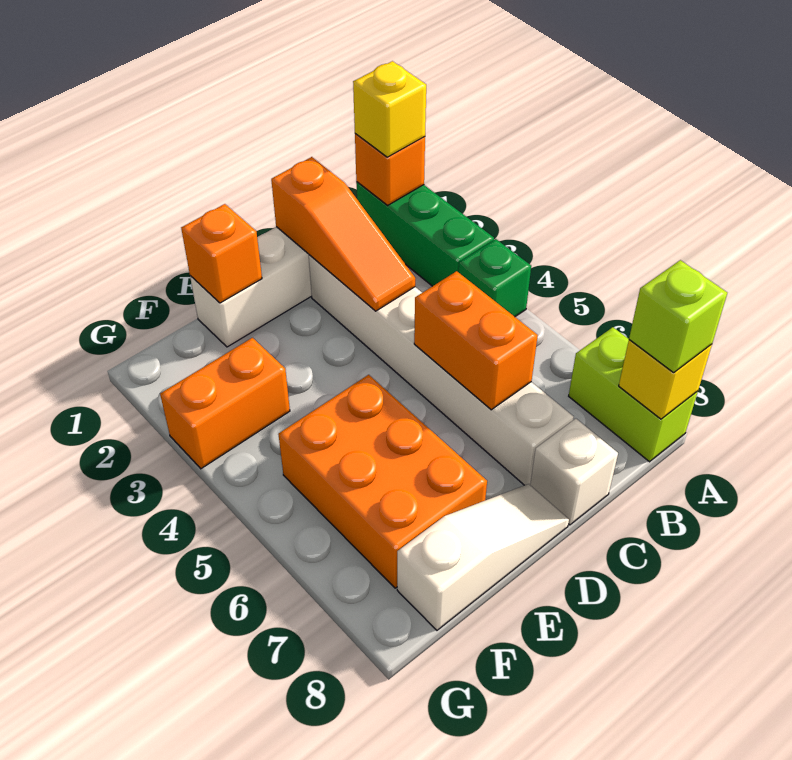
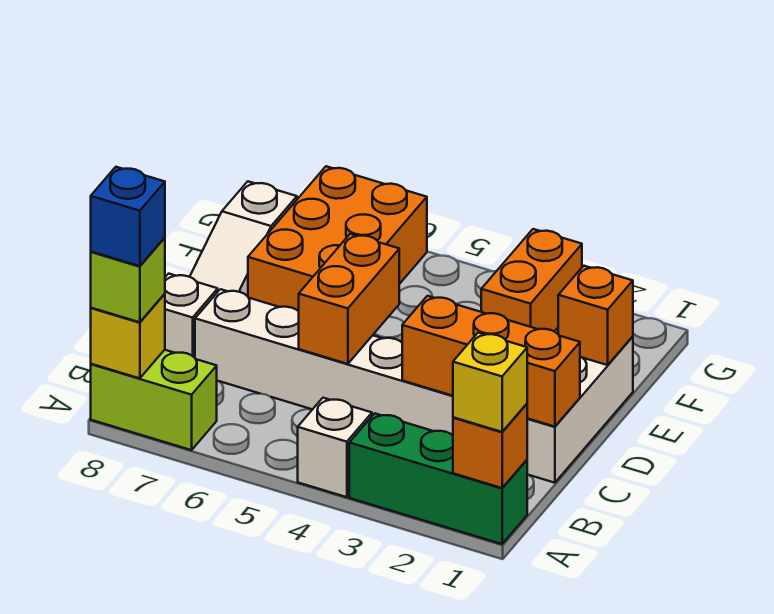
green 1x1 brick [459,239,531,317] -> white 1x1 brick [298,398,372,497]
none -> blue 1x1 brick [91,167,165,266]
orange 1x3 slope [271,157,415,311] -> orange 1x3 brick [402,296,580,427]
orange 1x2 brick [414,271,538,410] -> orange 1x2 brick turned to [299,234,399,364]
orange 2x3 brick [278,375,487,588] -> orange 2x3 brick turned to [248,166,427,311]

